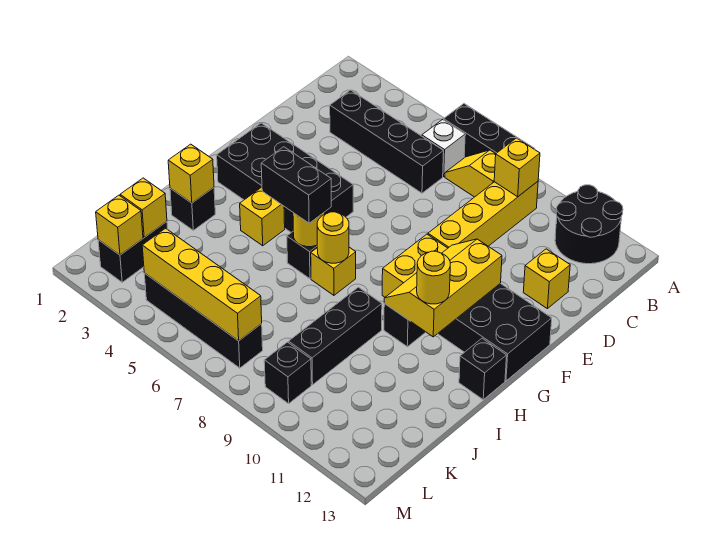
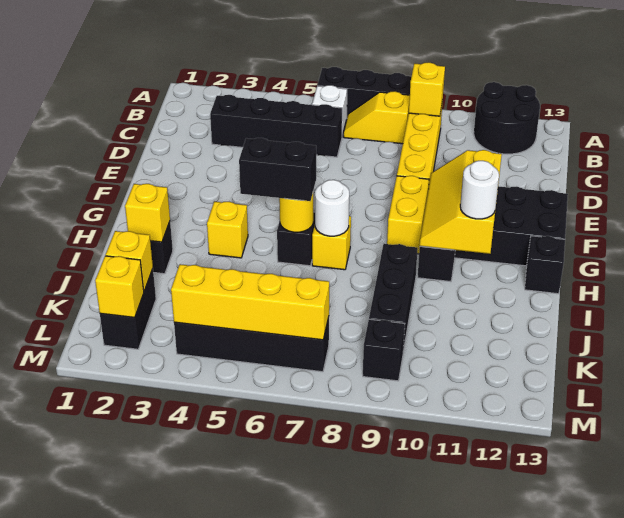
yellow 1x1 brick [523,249,570,308] -> none
black 2x4 brick [217,123,353,232] -> none
yellow 1x1 round brick [317,212,349,263] -> white 1x1 round brick [315,180,349,236]
yellow 1x1 round brick [417,251,450,304] -> white 1x1 round brick [460,161,499,219]

